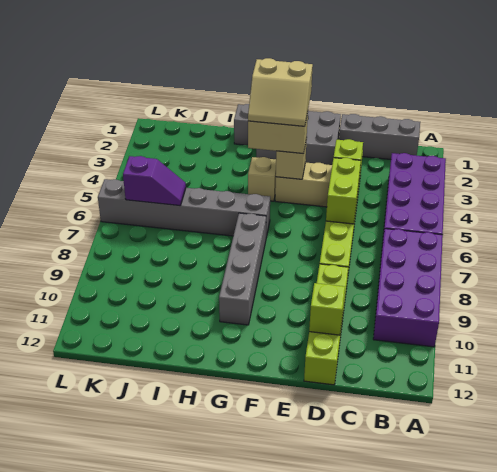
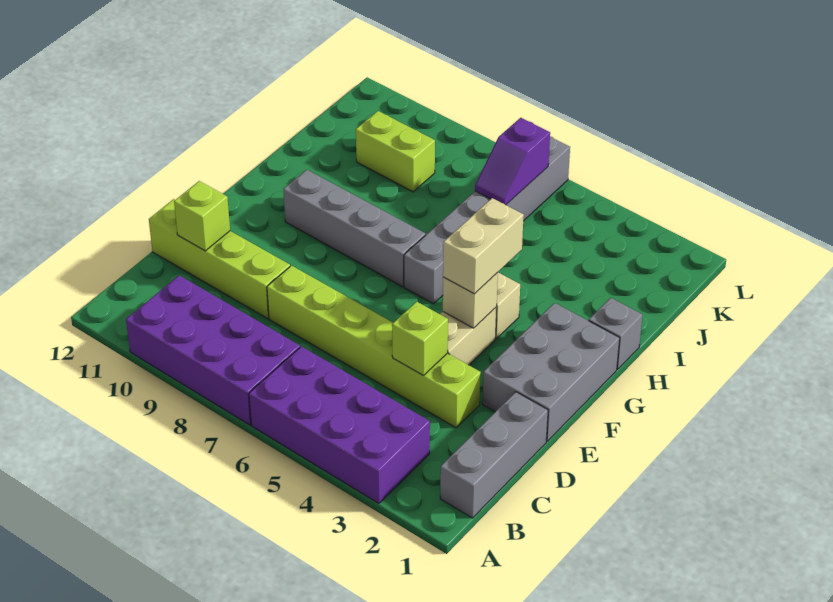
lime 1x2 brick [326,158,361,224] -> lime 1x2 brick moved to [356,111,435,192]
tan 2x2 slope [248,58,313,126] -> none

